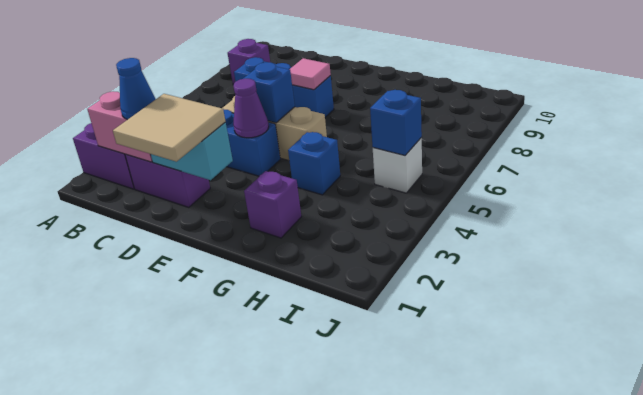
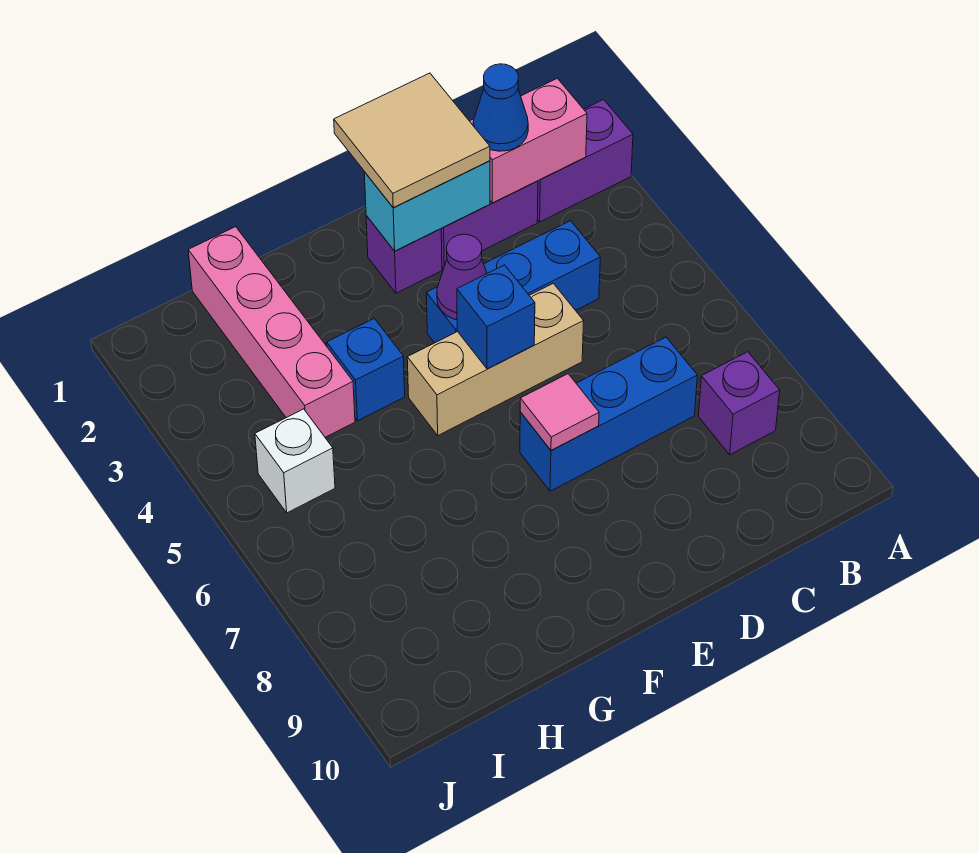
purple 1x1 brick [244,171,301,238] -> purple 1x1 brick moved to [366,216,442,293]
none -> pink 1x4 brick [188,227,355,437]
blue 1x1 brick [370,90,422,155] -> none

